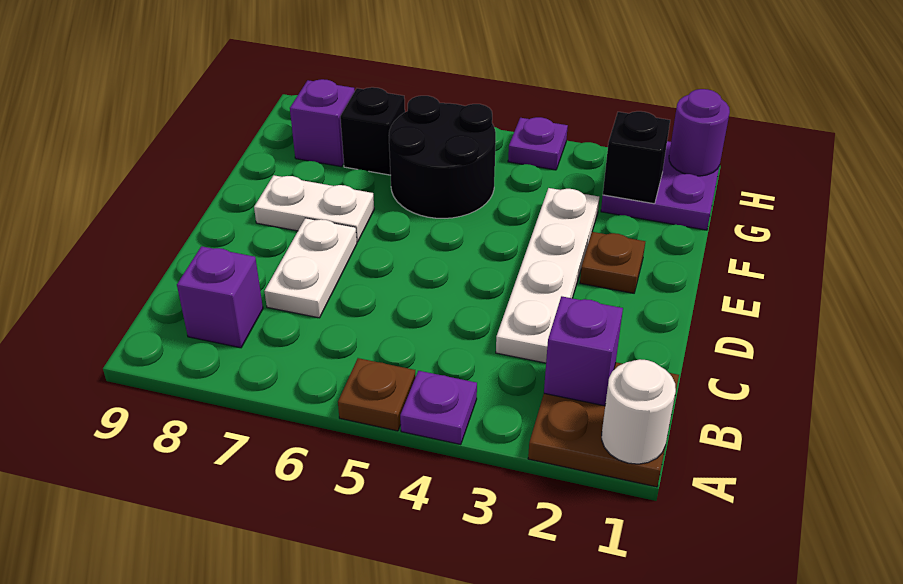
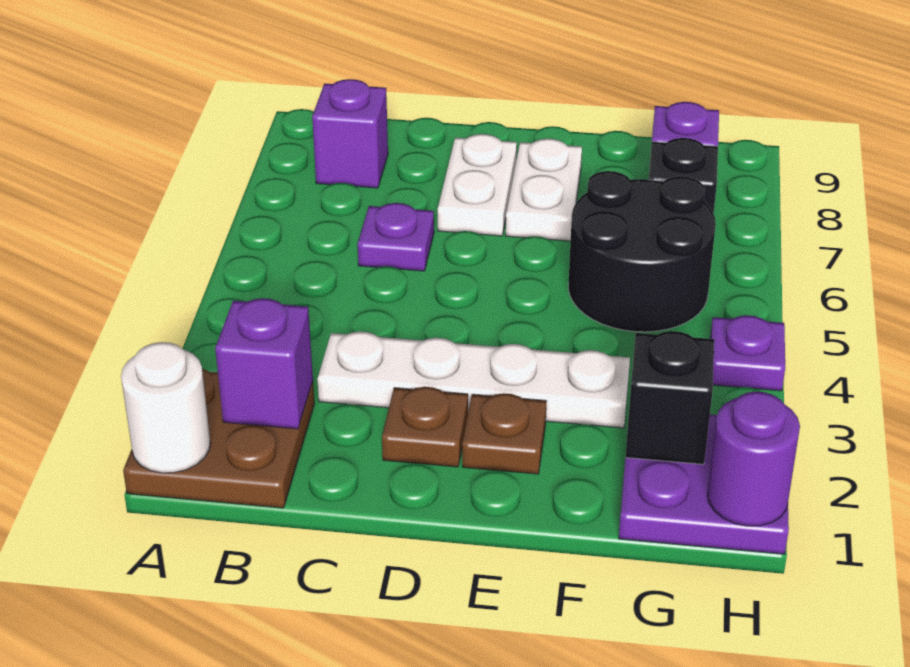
purple 1x1 plate [400,371,477,445] -> purple 1x1 plate moved to [358,203,434,271]
brown 1x1 plate [338,358,416,431] -> brown 1x1 plate moved to [382,387,468,467]
white 1x2 plate [264,218,357,318] -> white 1x2 plate turned to [438,134,517,236]

